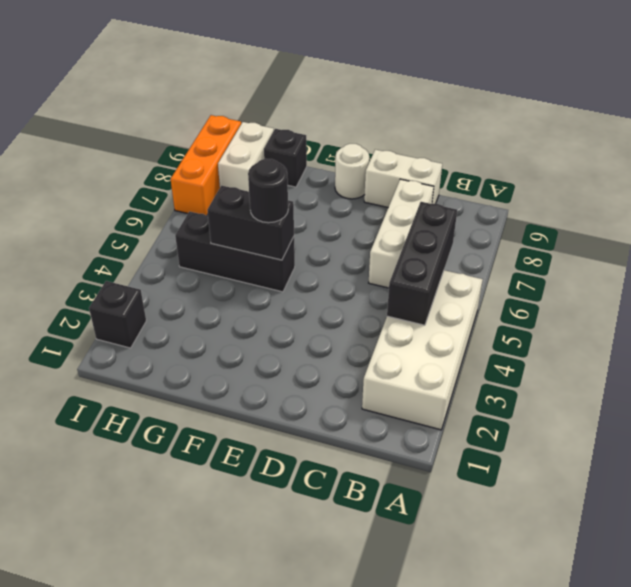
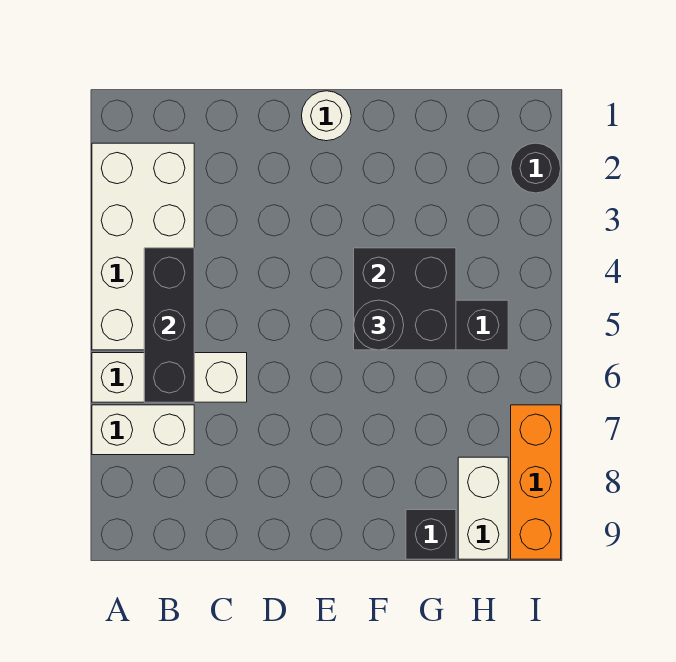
white 1x3 brick [369,179,434,288] -> white 1x3 brick turned to [92,353,247,402]
white 1x2 brick [364,150,442,207] -> white 1x2 brick moved to [92,405,194,455]
white 1x1 round brick [335,144,369,199] -> white 1x1 round brick moved to [302,91,351,141]
black 1x2 brick [207,186,294,260] -> black 2x2 brick [354,248,456,350]
black 1x1 brick [89,281,146,348] -> black 1x1 round brick [511,143,561,193]

